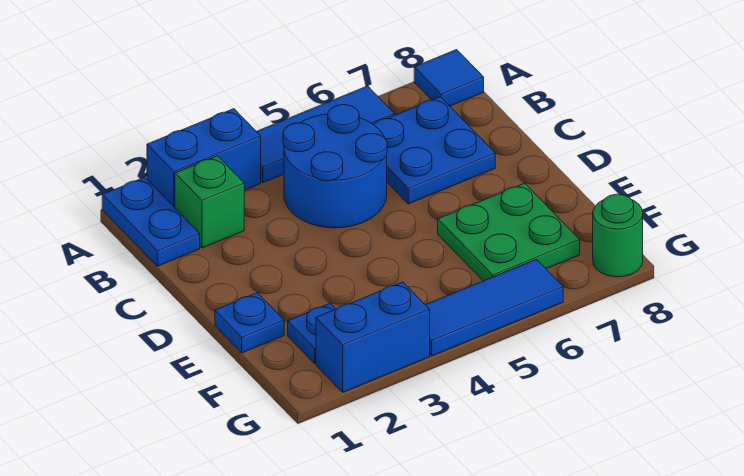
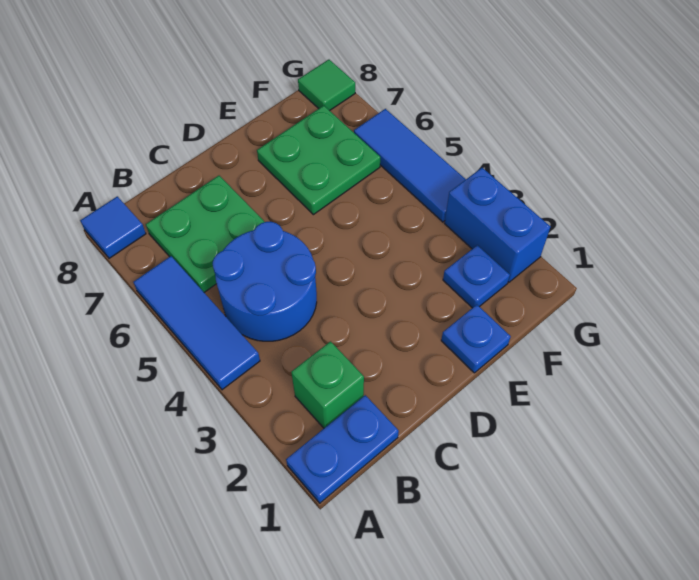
blue 1x2 brick [147,109,261,208] -> none
blue 2x2 plate [373,97,495,204] -> green 2x2 plate [146,176,264,292]
green 1x1 round brick [593,194,643,277] -> green 1x1 tile [298,60,355,111]

